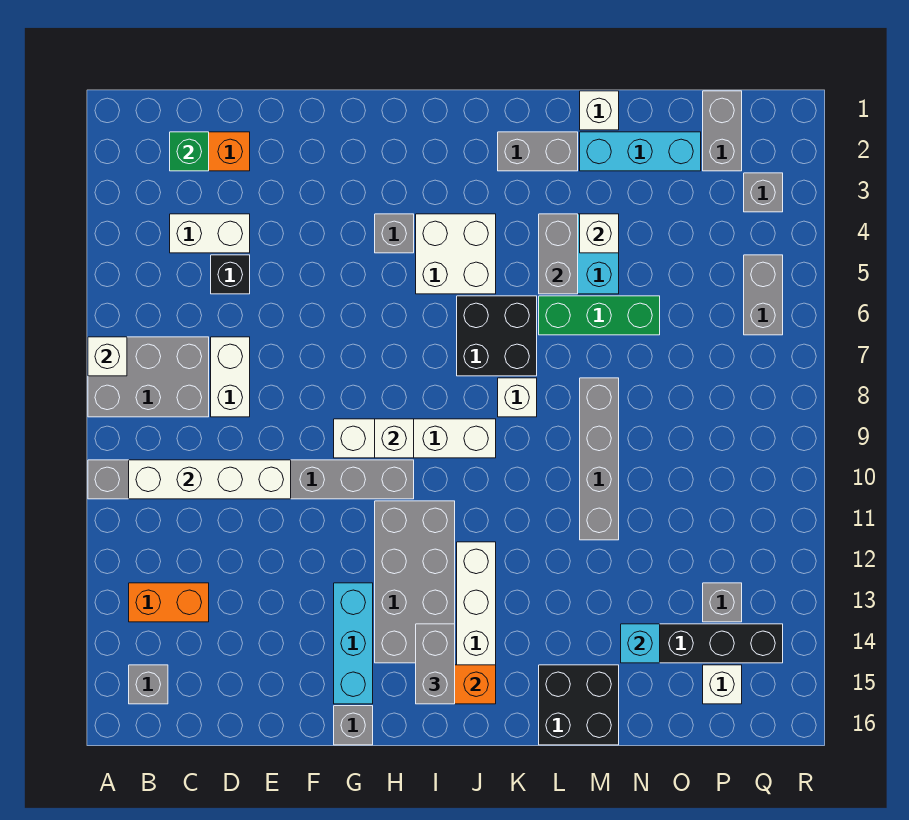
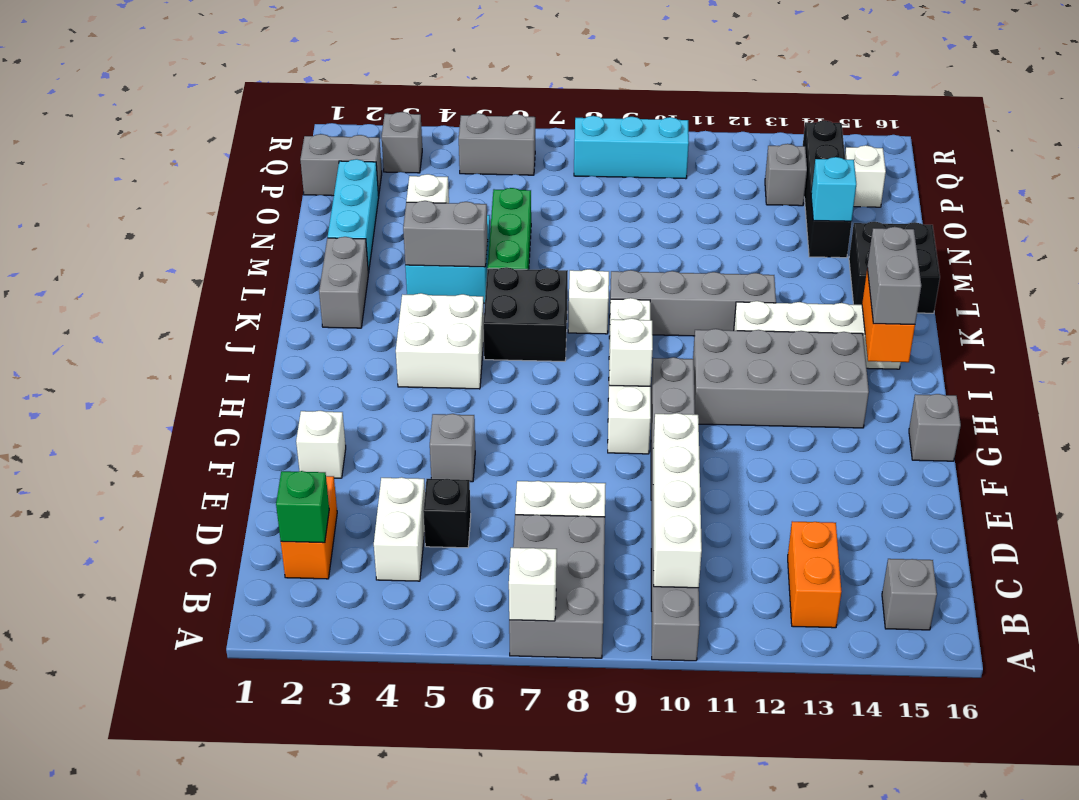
cyan 1x3 brick [334,583,373,704] -> cyan 1x3 brick moved to [574,116,689,179]
grey 1x1 brick [375,214,414,253] -> grey 1x1 brick moved to [430,414,475,482]
grey 1x2 brick [416,624,455,704] -> grey 1x2 brick turned to [867,227,921,324]
white 1x1 brick [580,91,619,130] -> white 1x1 brick moved to [296,411,346,478]
grey 1x4 brick [580,378,619,540] -> grey 1x4 brick moved to [610,270,776,336]

